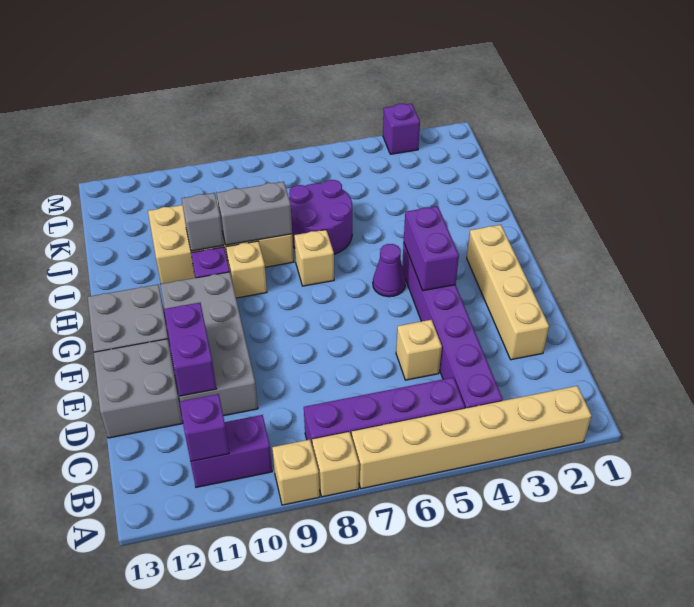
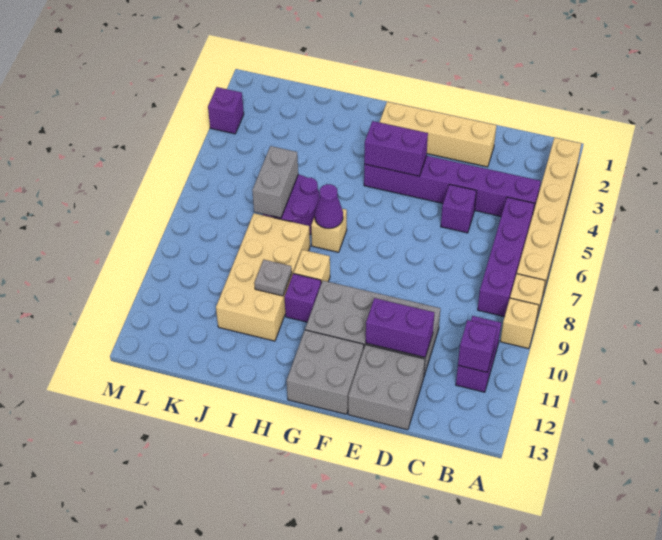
tan 1x1 brick [396,320,442,380] -> purple 1x1 brick [441,184,476,233]
purple 1x1 cone [373,244,406,297] -> purple 1x1 cone moved to [315,184,343,229]
grey 1x2 brick [217,182,292,245] -> grey 1x2 brick moved to [252,146,298,218]
grey 1x1 brick [182,193,224,251] -> grey 1x1 plate [255,260,292,296]

